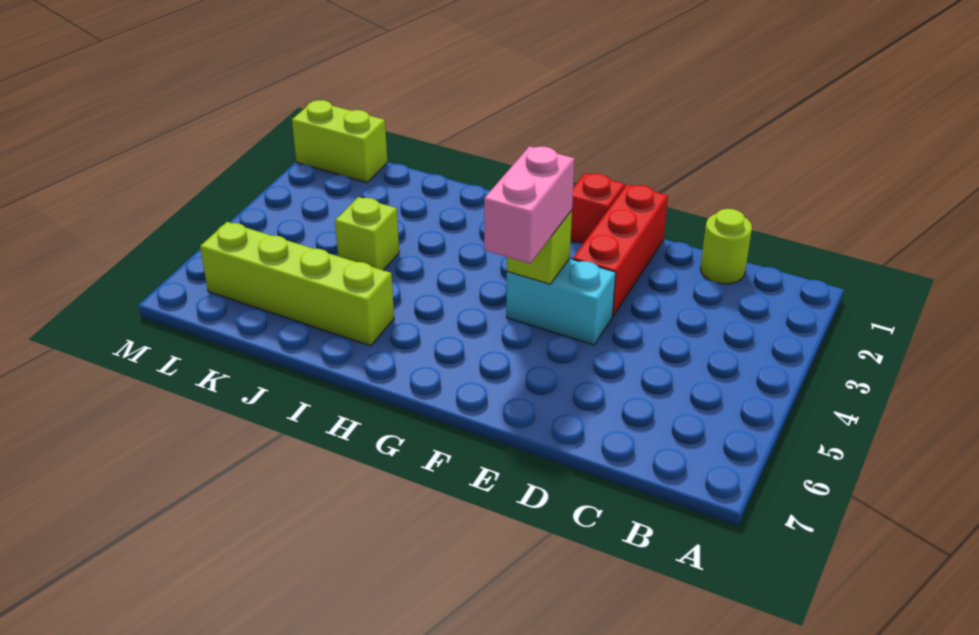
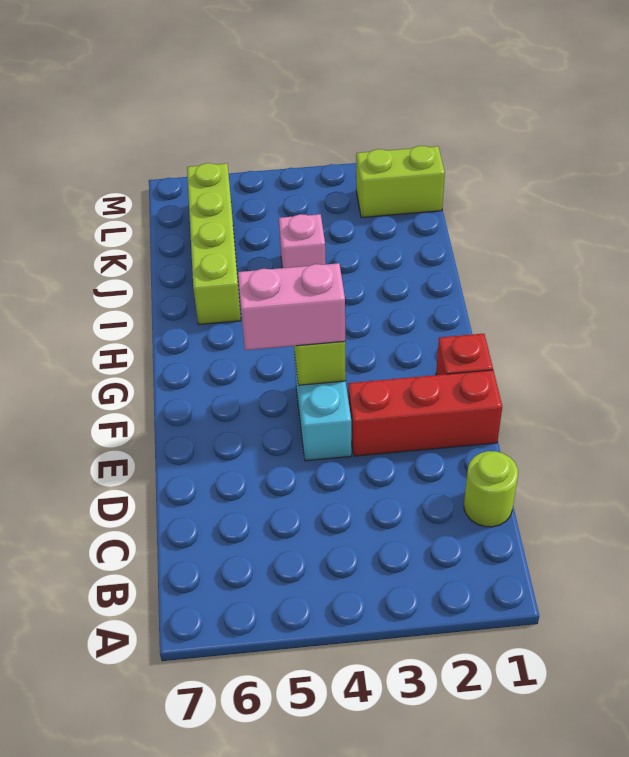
lime 1x1 brick [335,197,399,270] -> pink 1x1 brick [279,214,326,268]
lime 1x2 brick [292,100,387,183] -> lime 1x2 brick turned to [356,146,445,218]

